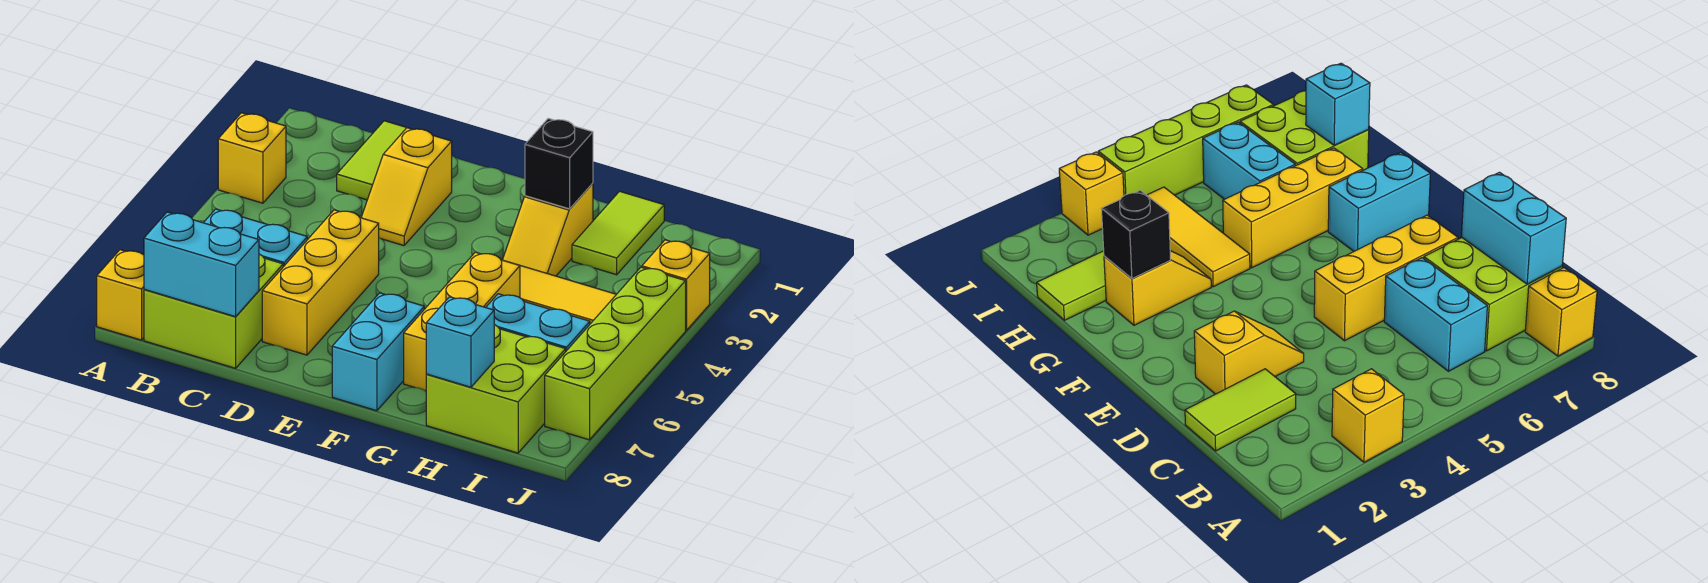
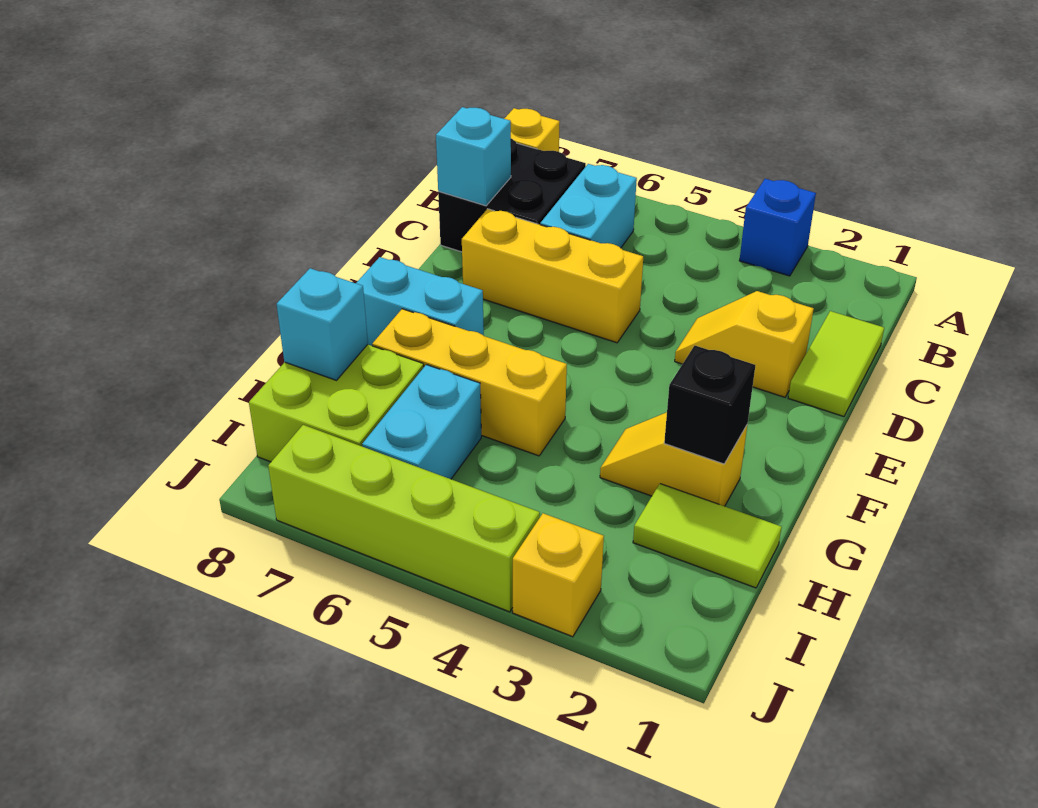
yellow 1x1 brick [218,113,286,203] -> blue 1x1 brick [739,179,816,276]
lime 2x2 brick [144,254,283,368] -> black 2x2 brick [438,139,586,252]
cyan 1x2 brick [144,212,259,317] -> cyan 1x1 brick [436,107,511,206]
lime 1x2 tile [337,121,407,200] -> lime 1x2 tile turned to [788,311,884,417]
yellow 1x3 tile [520,266,616,324] -> none

